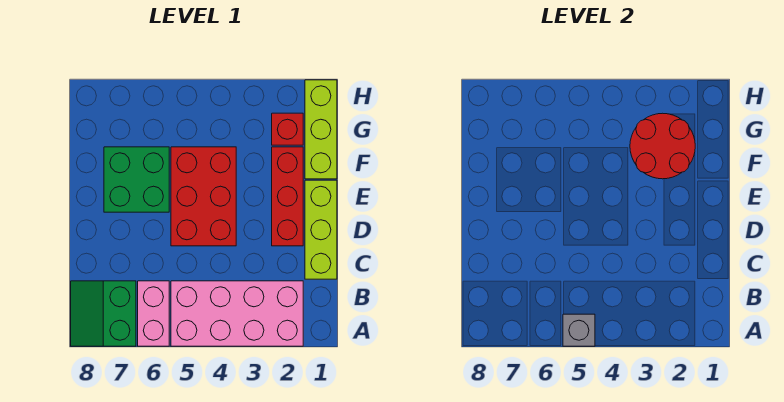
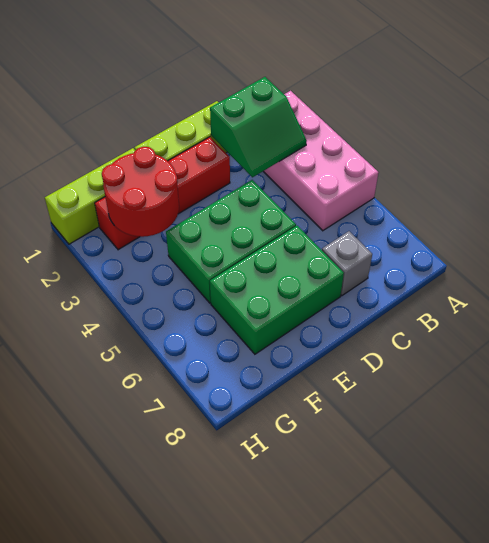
grey 1x1 brick [563,314,595,346] -> grey 1x1 brick moved to [322,231,372,296]
pink 1x2 brick [138,281,169,346] -> none
green 2x2 slope [71,281,136,346] -> green 2x2 slope moved to [210,77,307,177]
red 2x3 brick [171,147,236,246] -> green 2x3 brick [166,180,296,303]
green 2x2 brick [104,147,169,212] -> green 2x3 brick [210,226,344,354]

